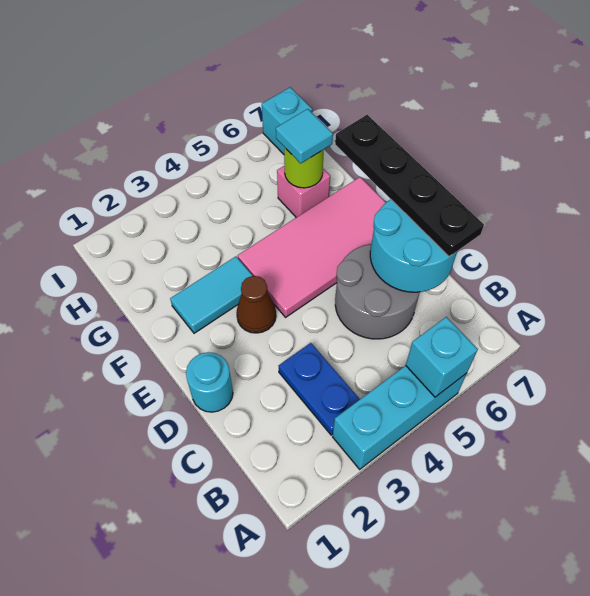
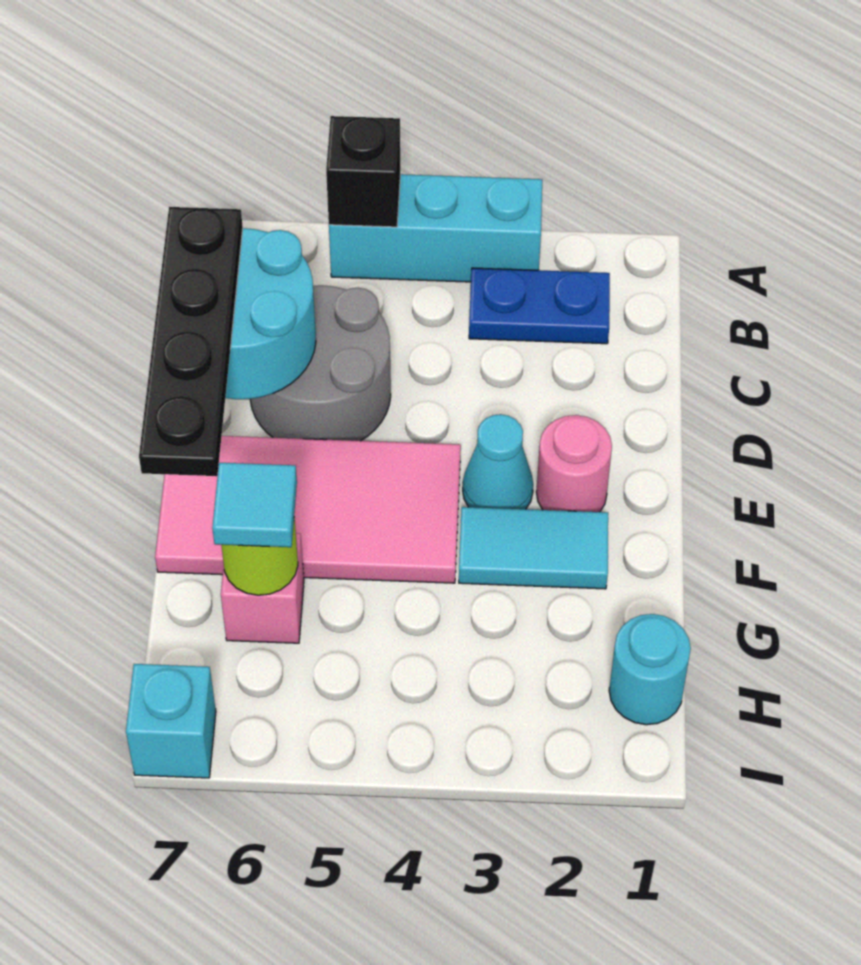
cyan 1x1 brick [406,317,478,397] -> black 1x1 brick [326,116,400,227]
blue 1x2 plate [279,343,360,435] -> blue 1x2 plate turned to [469,268,610,344]
cyan 1x1 round brick [186,352,233,412] -> cyan 1x1 round brick moved to [609,614,691,725]
none -> pink 1x1 round brick [536,415,612,512]
brown 1x1 cone [236,276,276,333] -> cyan 1x1 cone [463,414,533,509]

